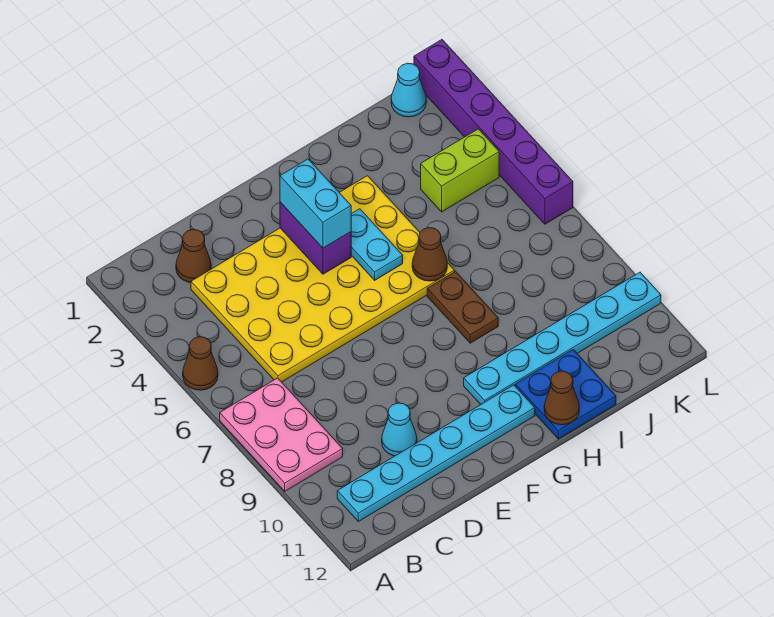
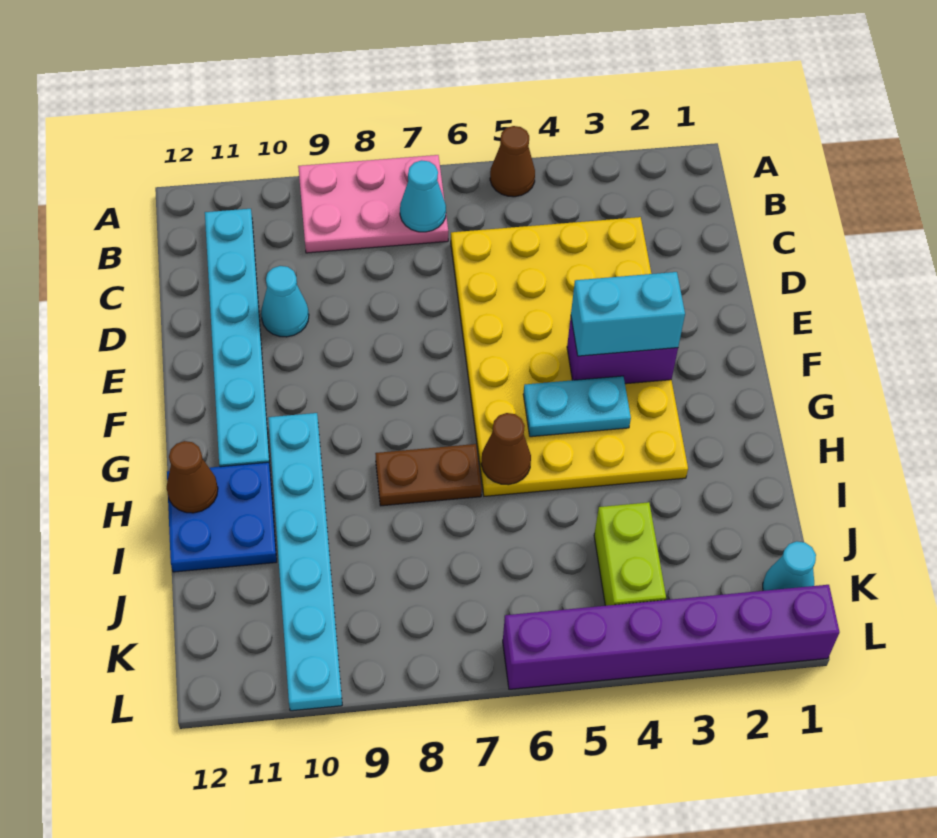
none -> cyan 1x1 cone [400,160,446,232]
brown 1x1 cone [176,229,211,283] -> none

